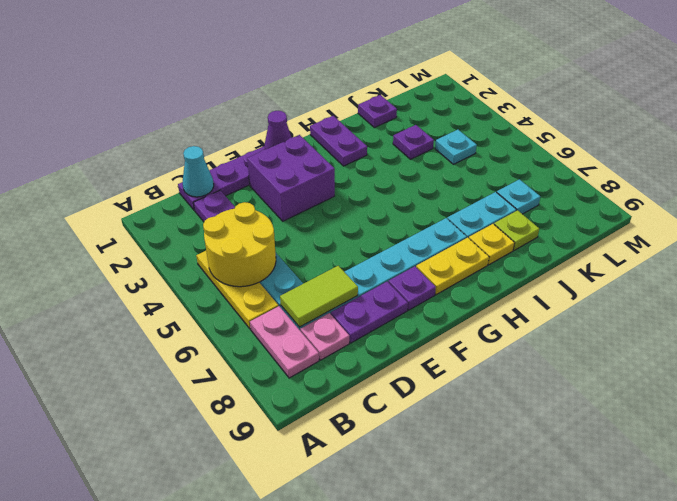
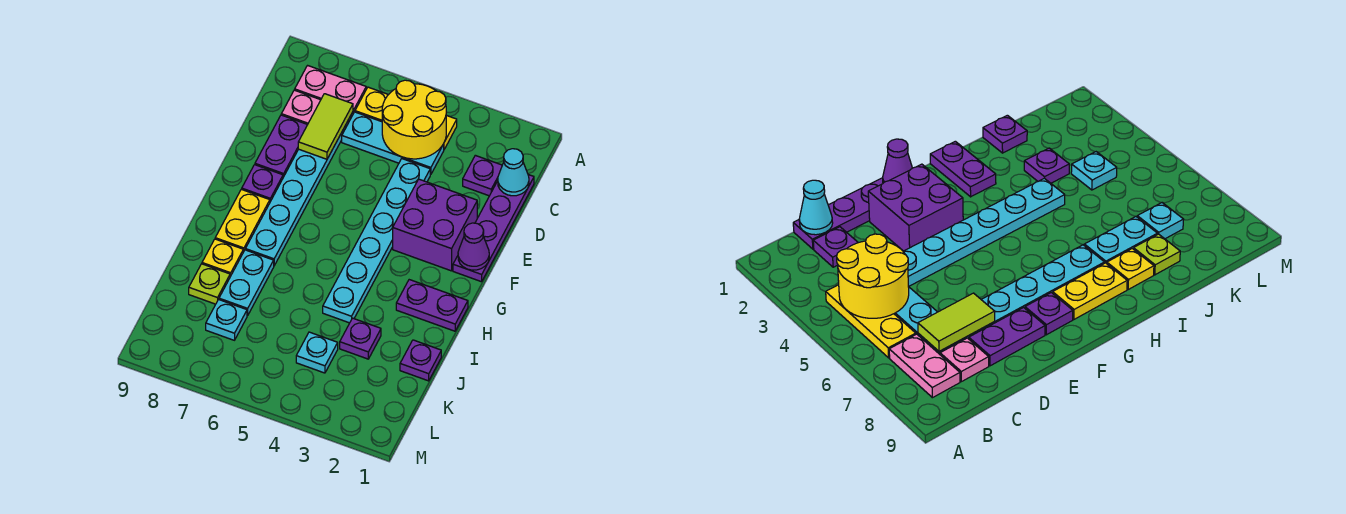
none -> cyan 1x6 plate [323,159,430,323]

